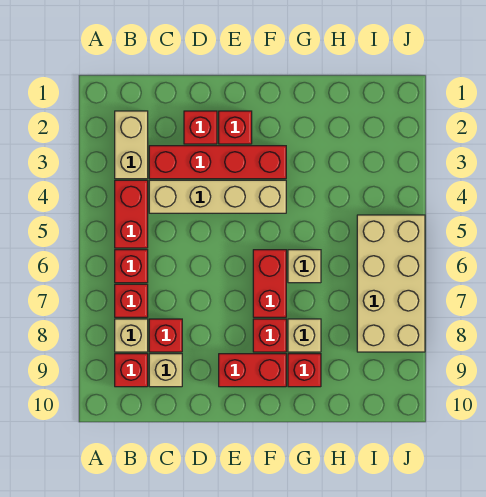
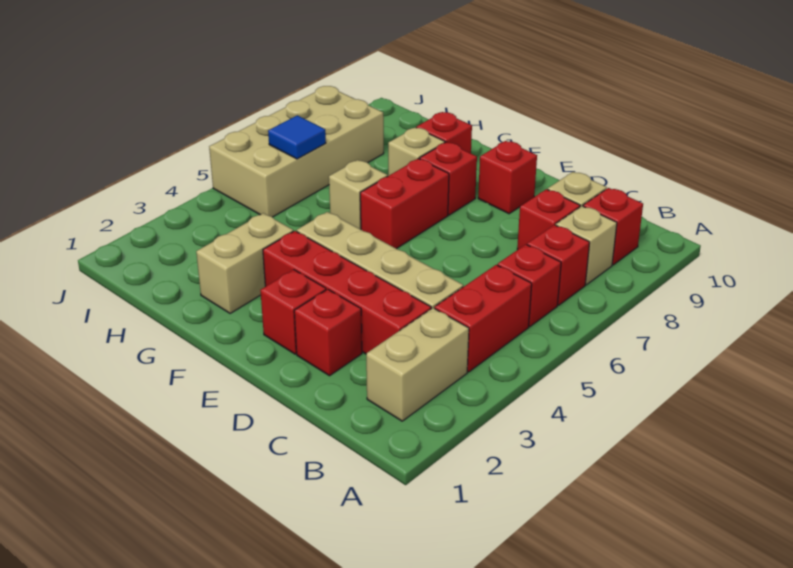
red 1x2 brick [219,354,286,387] -> red 1x1 brick [478,141,537,214]
none -> tan 1x2 brick [196,213,293,314]
none -> blue 1x1 tile [268,115,326,159]

